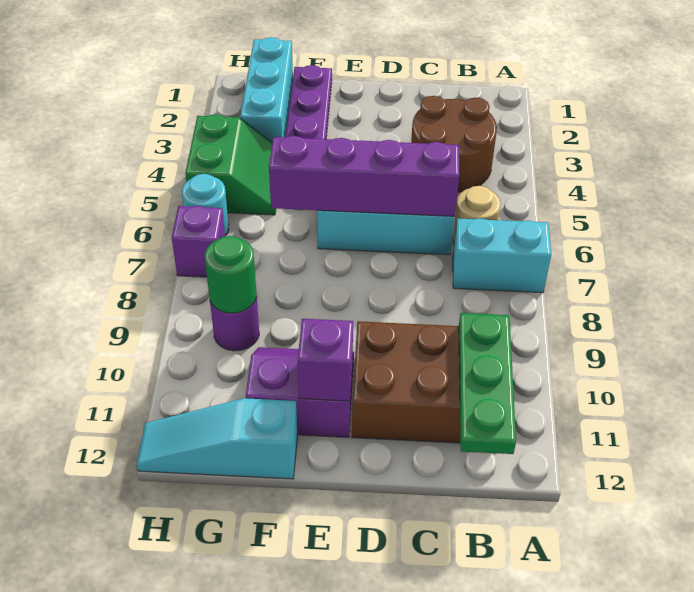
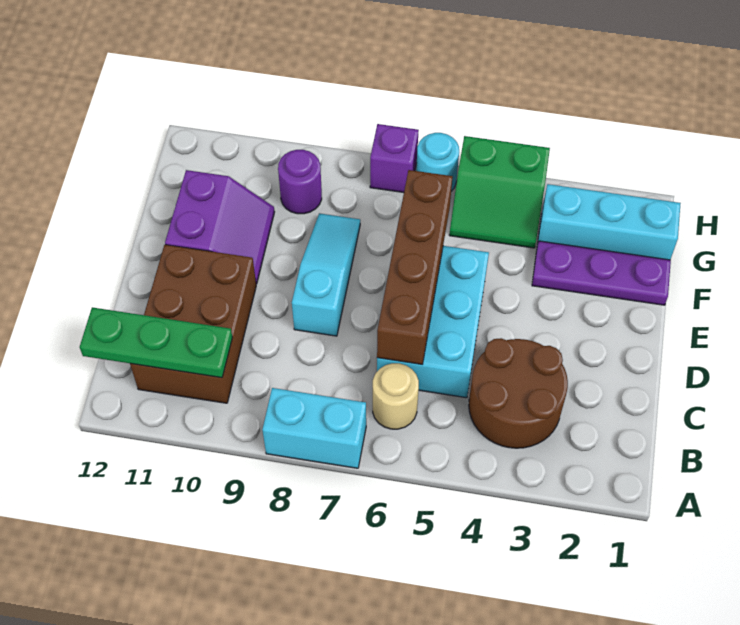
cyan 1x2 brick [453,218,551,293] -> cyan 1x2 brick turned to [262,388,366,468]
purple 1x4 brick [269,136,459,217] -> brown 1x4 brick [377,170,453,364]
purple 1x1 brick [298,319,353,401] -> none
cyan 1x3 slope [137,398,298,479] -> cyan 1x3 slope moved to [292,213,360,336]
green 1x1 round brick [205,236,257,313] -> none

